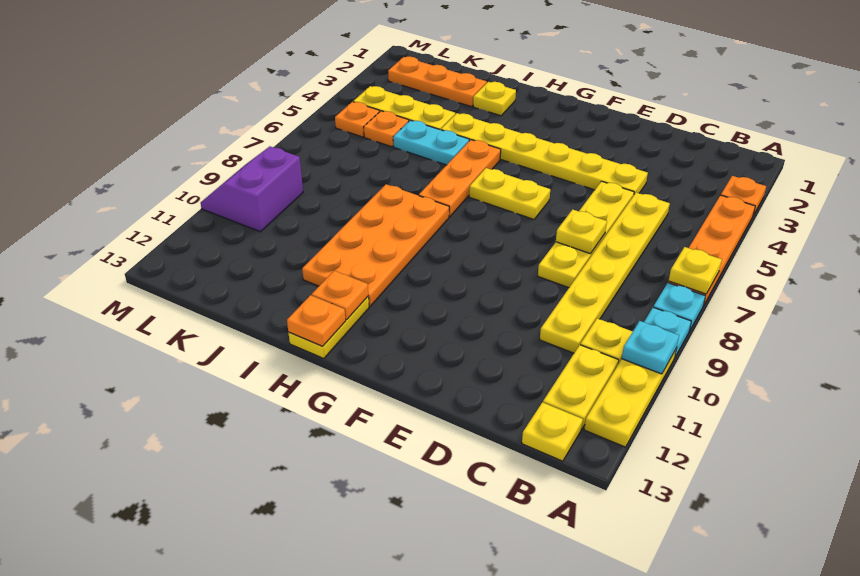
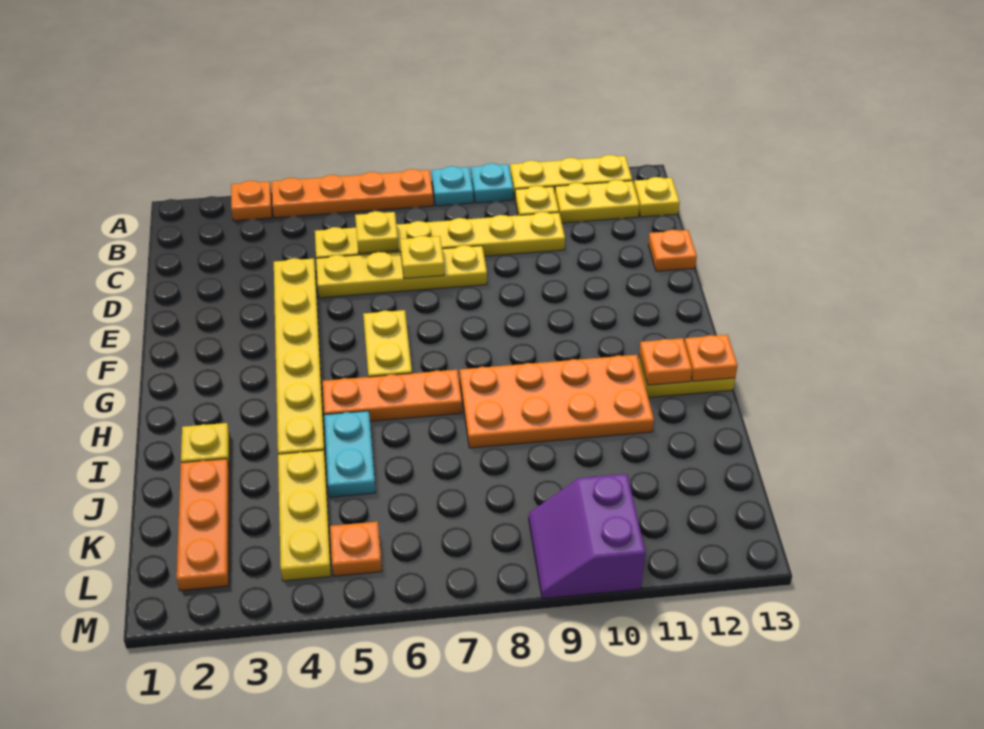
yellow 1x1 plate [669,247,722,294] -> yellow 1x1 plate moved to [355,211,398,253]
cyan 1x1 plate [622,321,679,374] -> none
orange 1x1 plate [364,111,409,147] -> orange 1x1 plate moved to [648,230,697,271]
purple 2x2 slope [201,146,303,232] -> purple 2x2 slope turned to [529,474,646,599]

